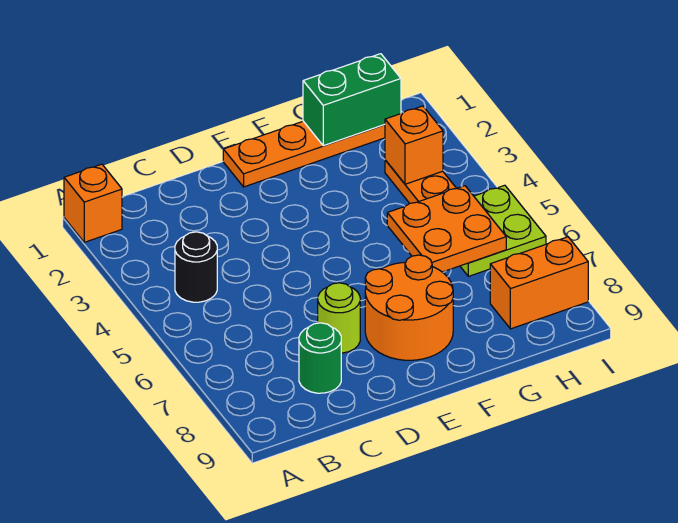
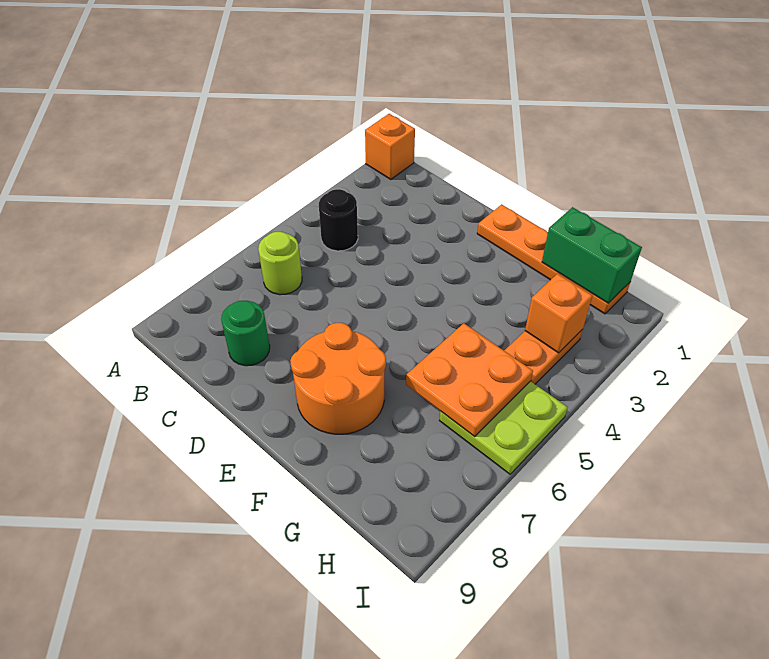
lime 1x1 round brick [318,283,360,353] -> lime 1x1 round brick moved to [258,232,302,295]
orange 1x2 brick [490,237,588,329] -> none

